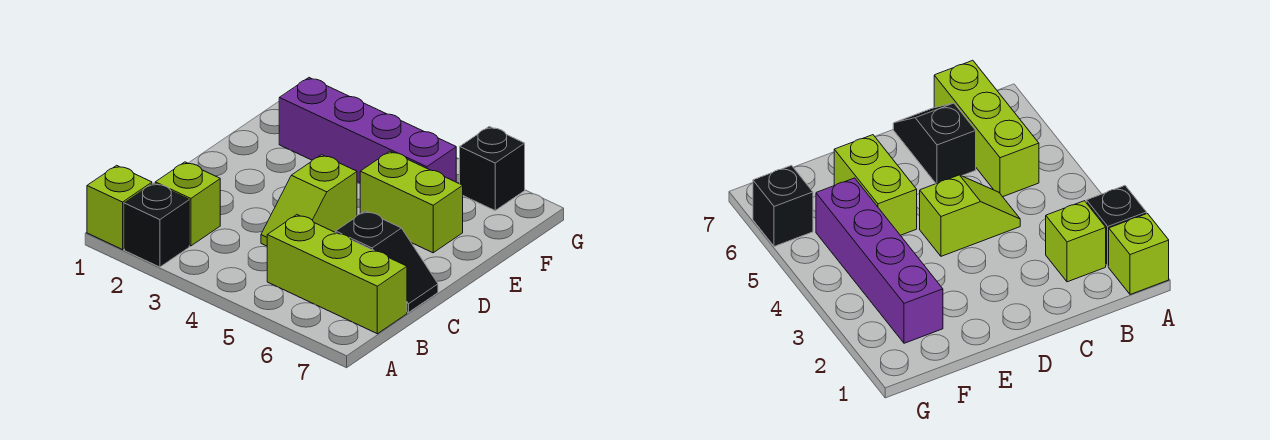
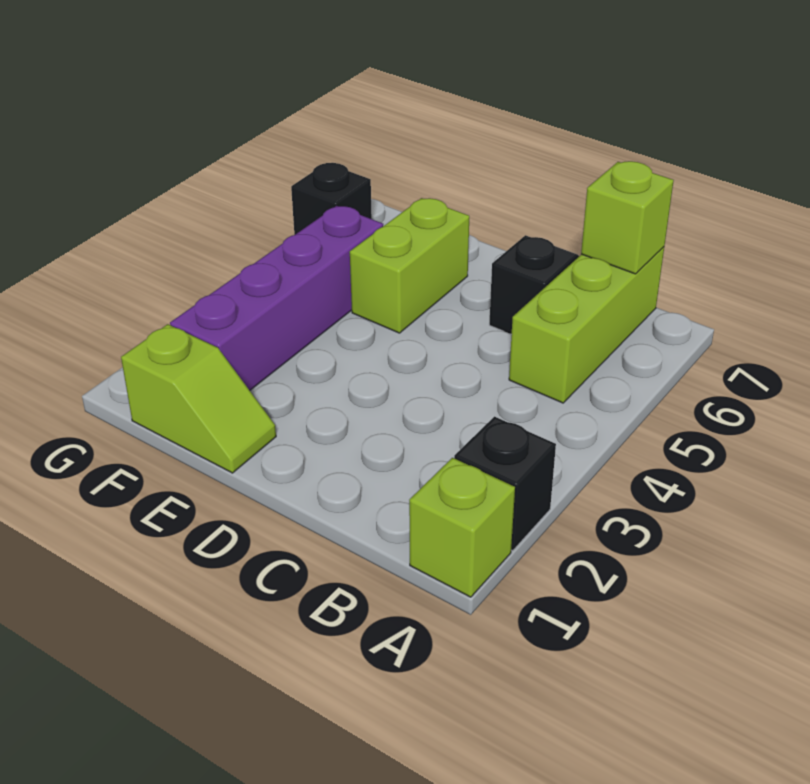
lime 1x1 brick [155,162,220,246] -> lime 1x1 brick moved to [581,161,674,274]
lime 1x2 slope [261,155,357,246] -> lime 1x2 slope moved to [121,324,276,473]

